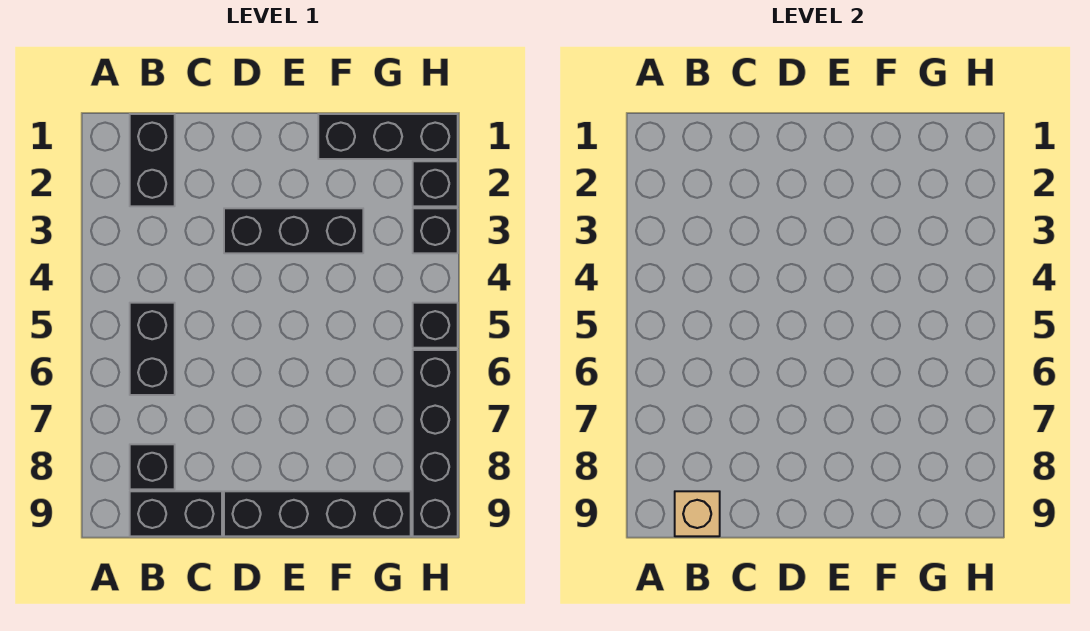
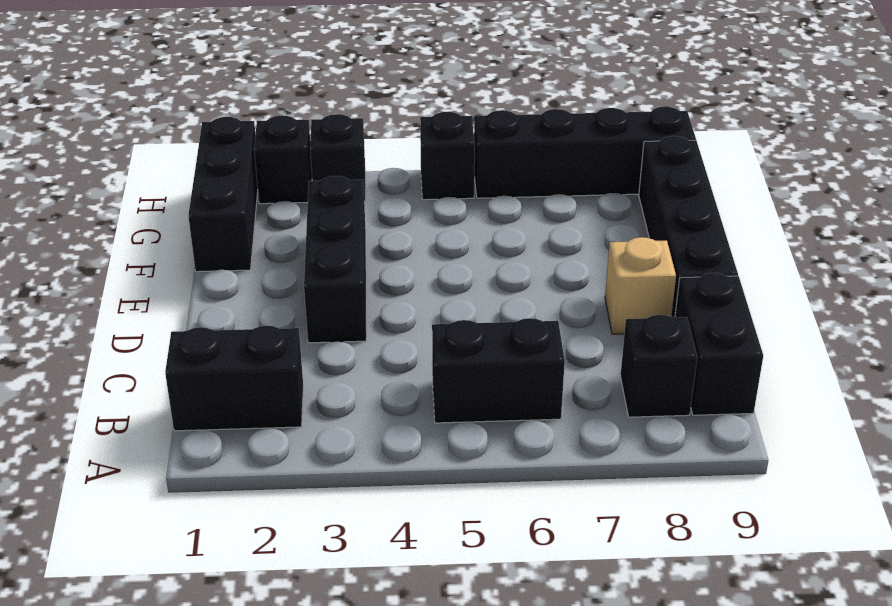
tan 1x1 brick [675,491,720,536] -> tan 1x1 brick moved to [605,237,676,334]

